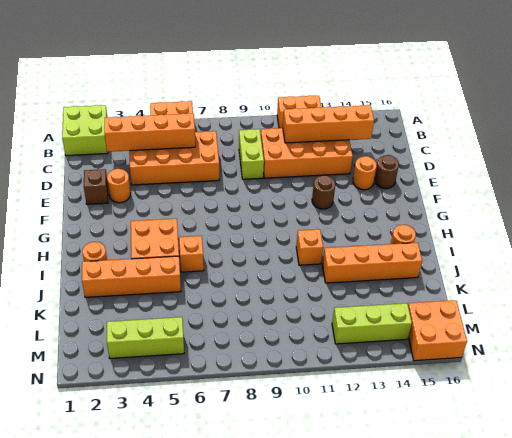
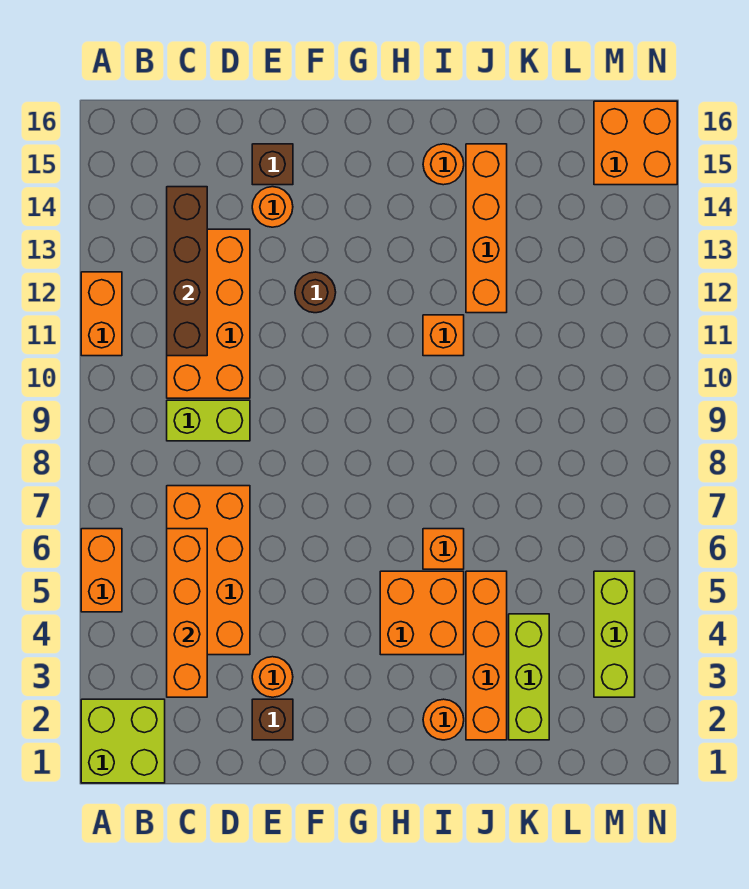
orange 1x4 brick [283,105,374,143] -> brown 1x4 brick [167,187,207,356]
brown 1x1 round brick [375,155,399,189] -> brown 1x1 brick [252,144,293,185]
lime 1x3 brick [332,303,412,344] -> lime 1x3 brick moved to [509,614,549,740]

